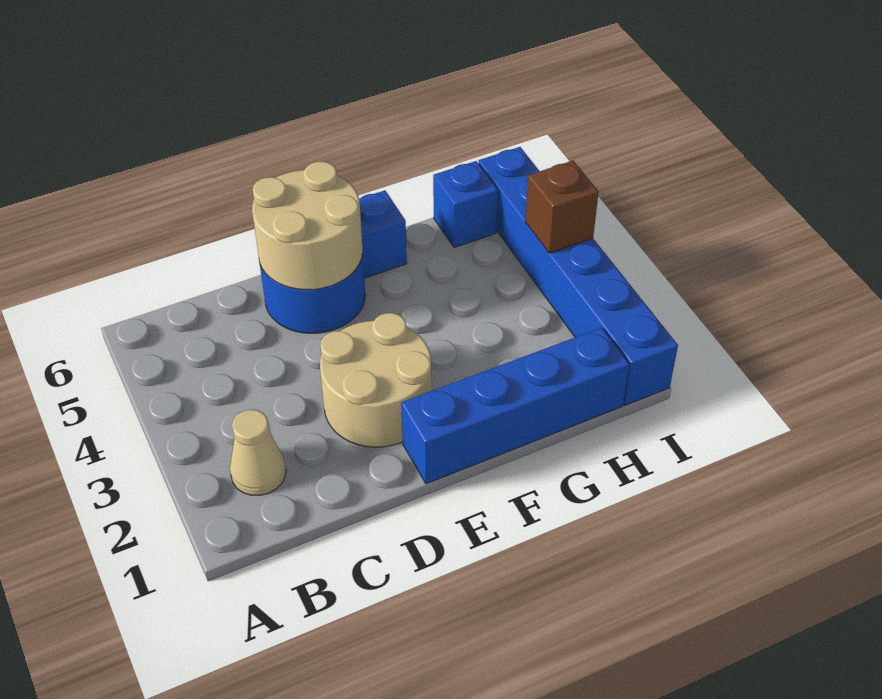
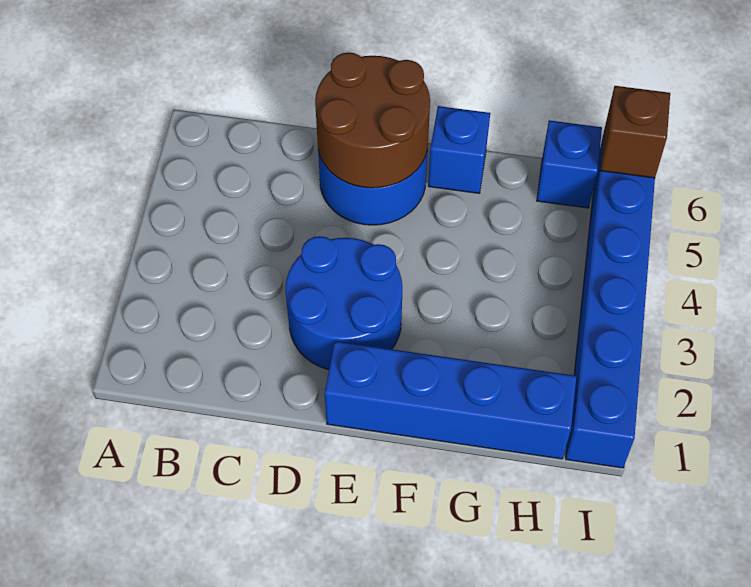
tan 1x1 cone [230,410,286,495] -> none
tan 2x2 round brick [320,313,432,447] -> blue 2x2 round brick [285,236,403,370]
tan 2x2 round brick [252,162,363,290] -> brown 2x2 round brick [315,52,430,188]
brown 1x1 brick [525,161,599,253] -> brown 1x1 brick moved to [600,86,670,178]

